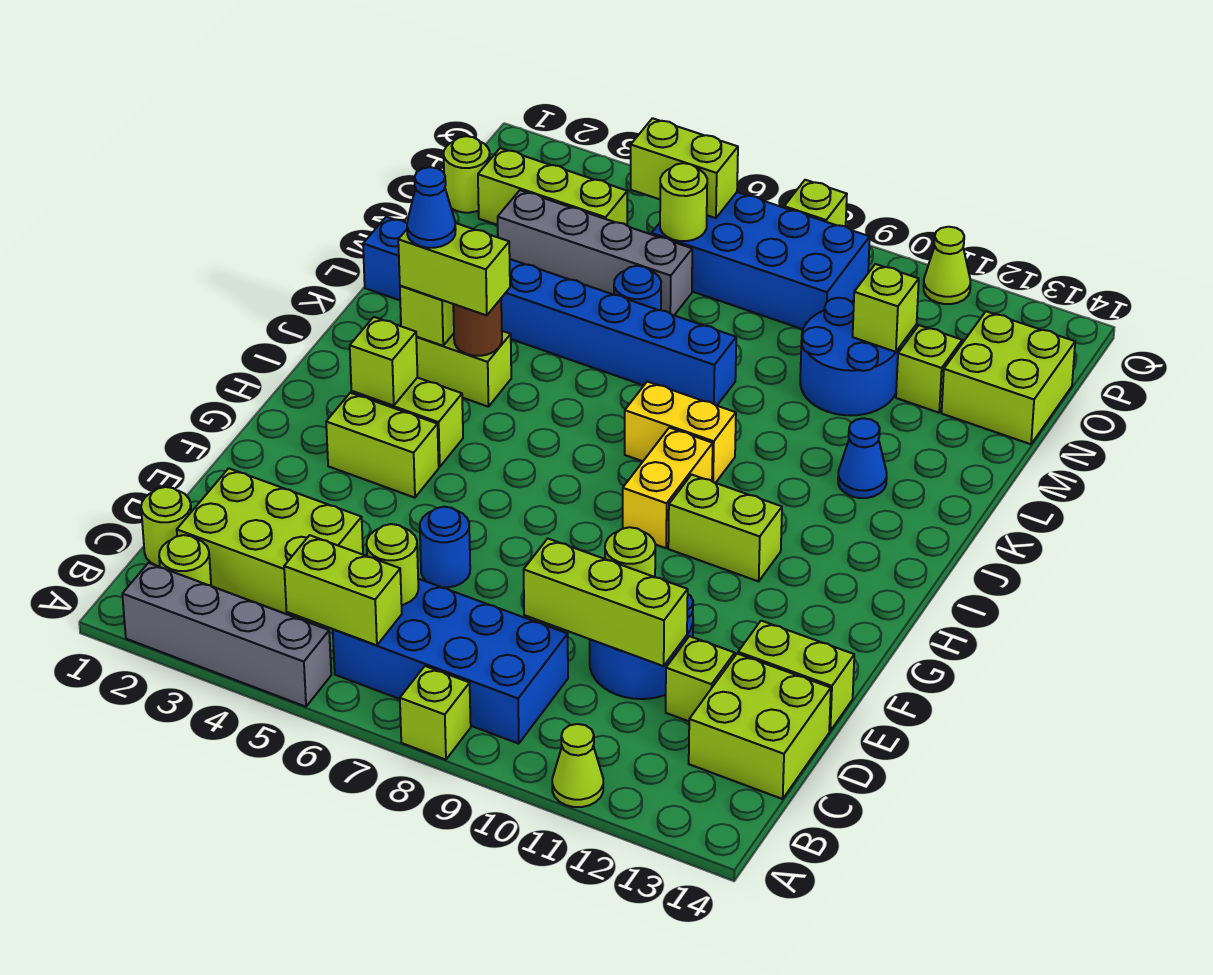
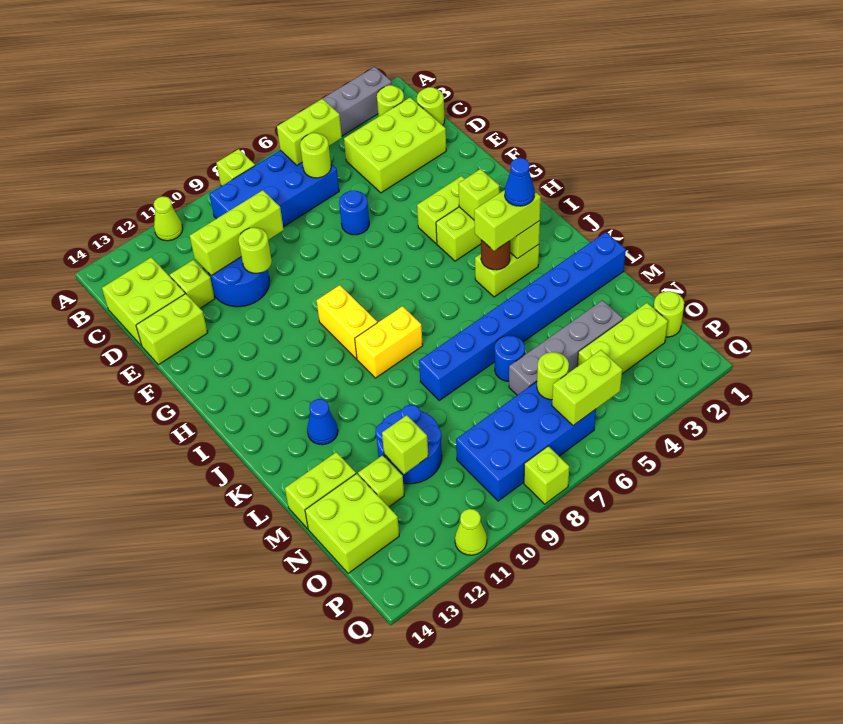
lime 1x2 brick [668,475,782,581] -> lime 1x2 brick moved to [285,452,356,529]

